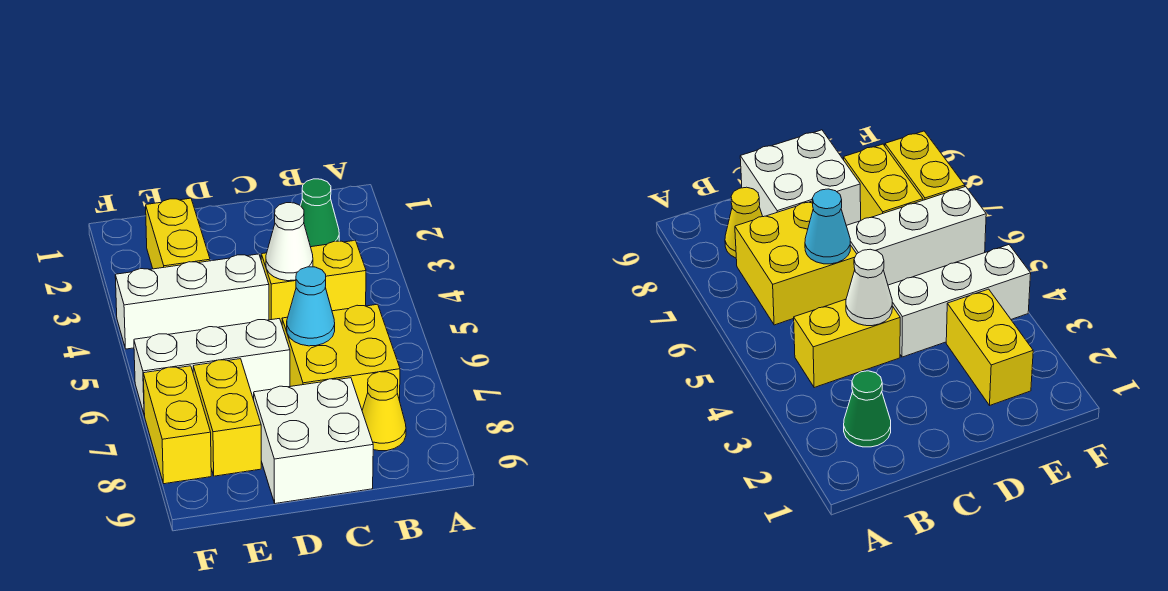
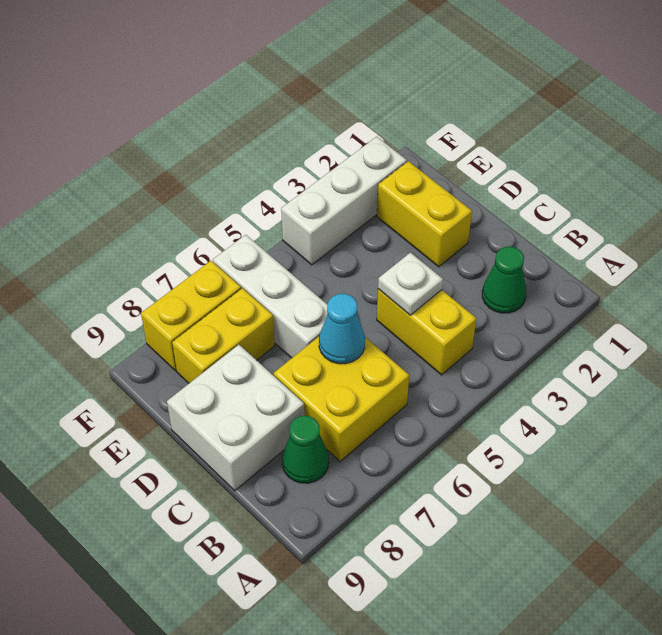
yellow 1x1 cone [362,372,406,451] -> green 1x1 cone [282,416,329,483]
white 1x1 cone [266,203,313,281] -> white 1x1 plate [378,253,443,315]
white 1x3 brick [115,254,269,349] -> white 1x3 brick turned to [281,137,407,265]
yellow 1x2 brick [146,198,210,269] -> yellow 1x2 brick turned to [377,161,472,267]

